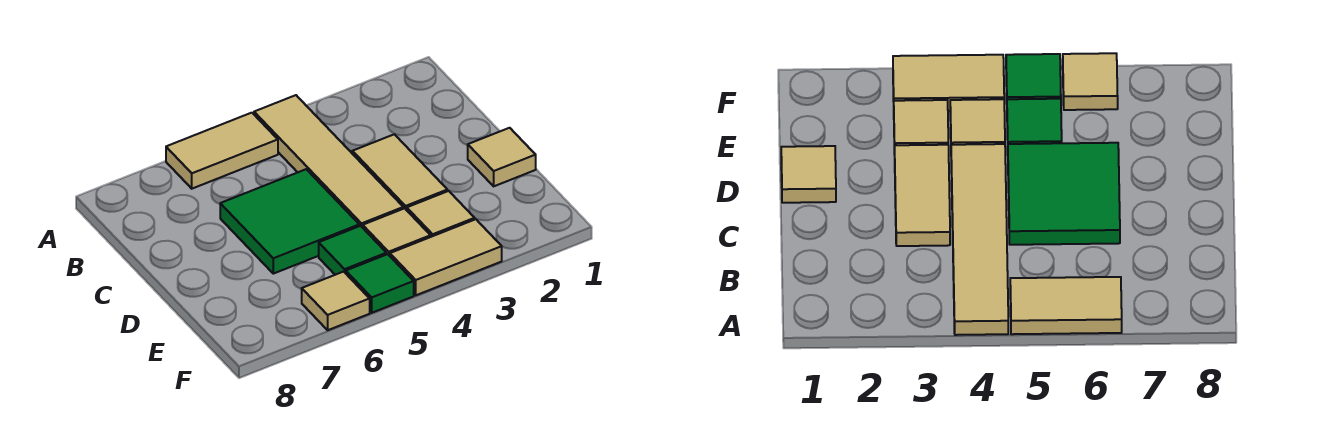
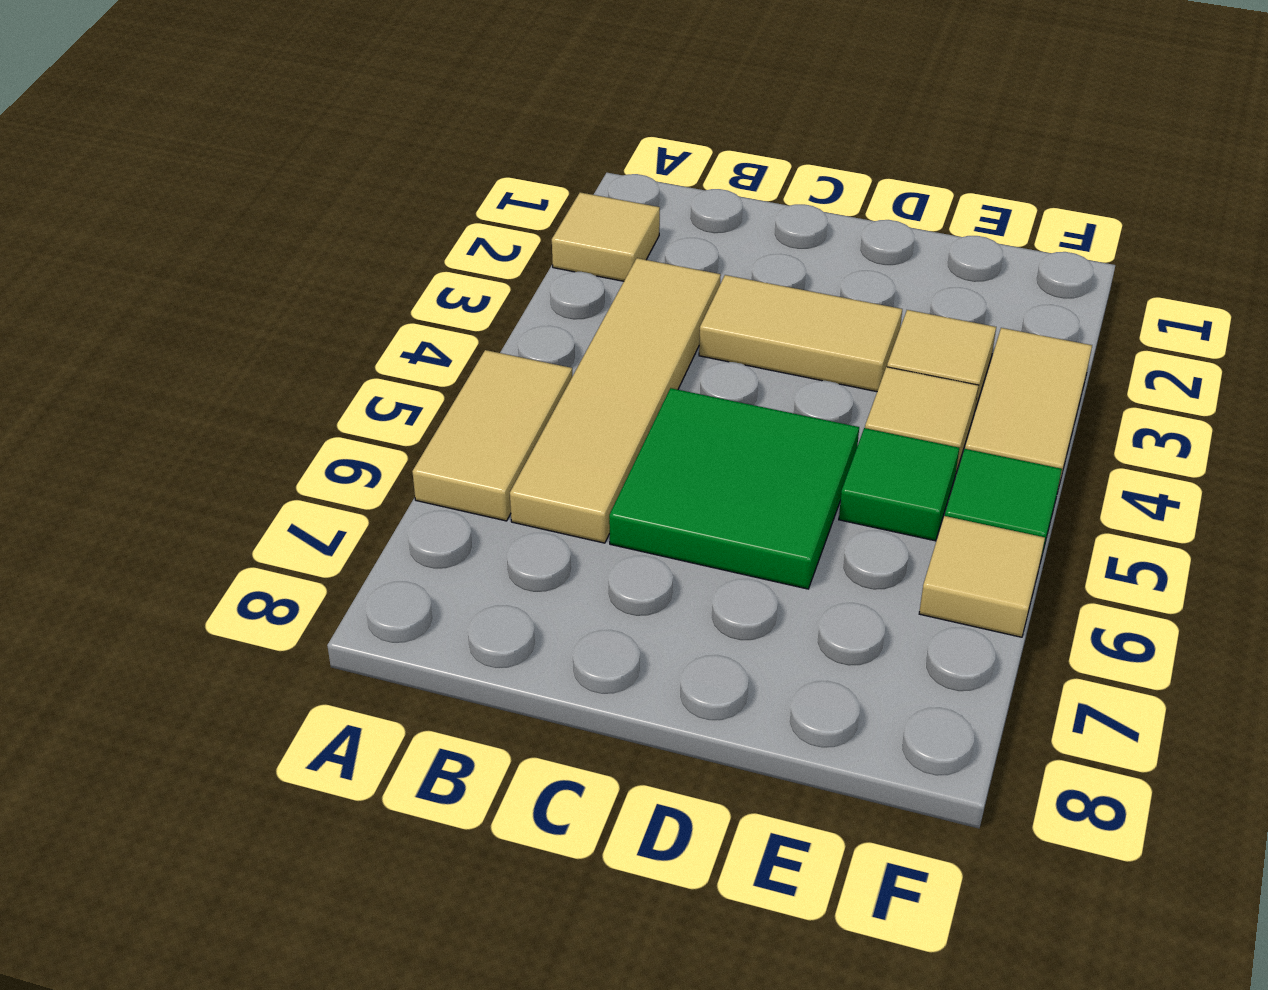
tan 1x4 tile [254,95,403,228] -> tan 1x4 tile turned to [510,258,721,543]
tan 1x1 tile [468,128,536,186] -> tan 1x1 tile moved to [552,192,660,281]

